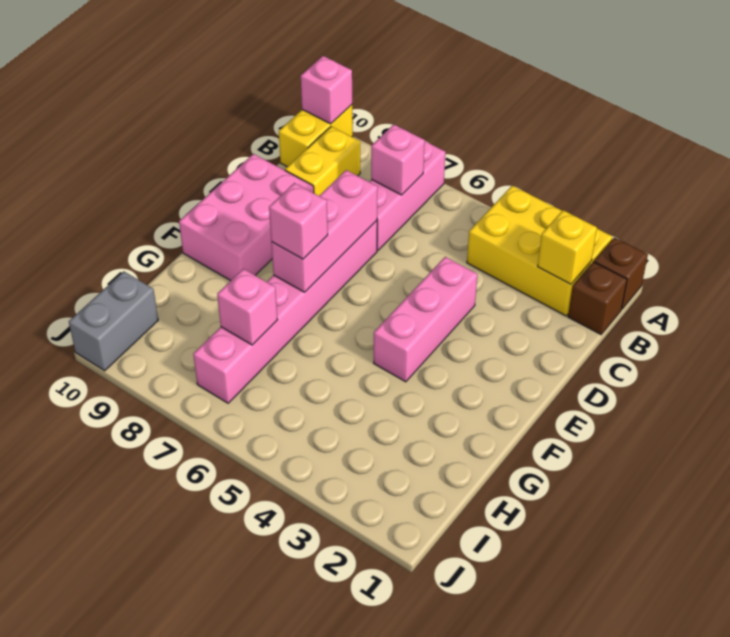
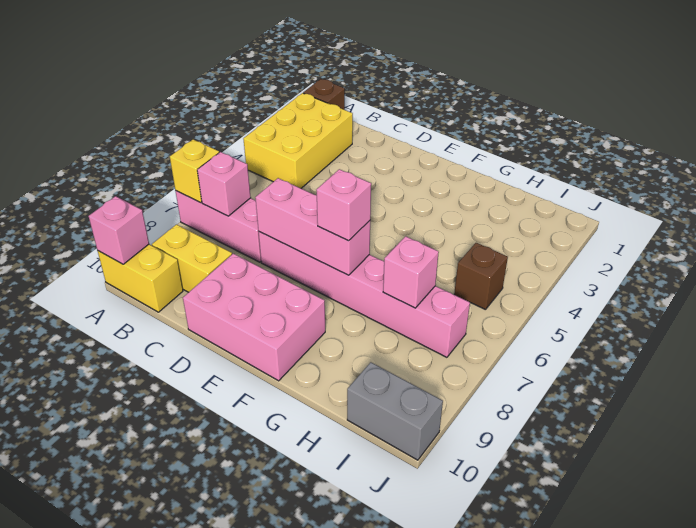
brown 1x1 brick [568,262,627,334] -> brown 1x1 brick moved to [454,243,508,310]
yellow 1x1 brick [538,210,597,284] -> yellow 1x1 brick moved to [170,140,219,203]
pink 1x3 brick [374,257,477,382] -> none

